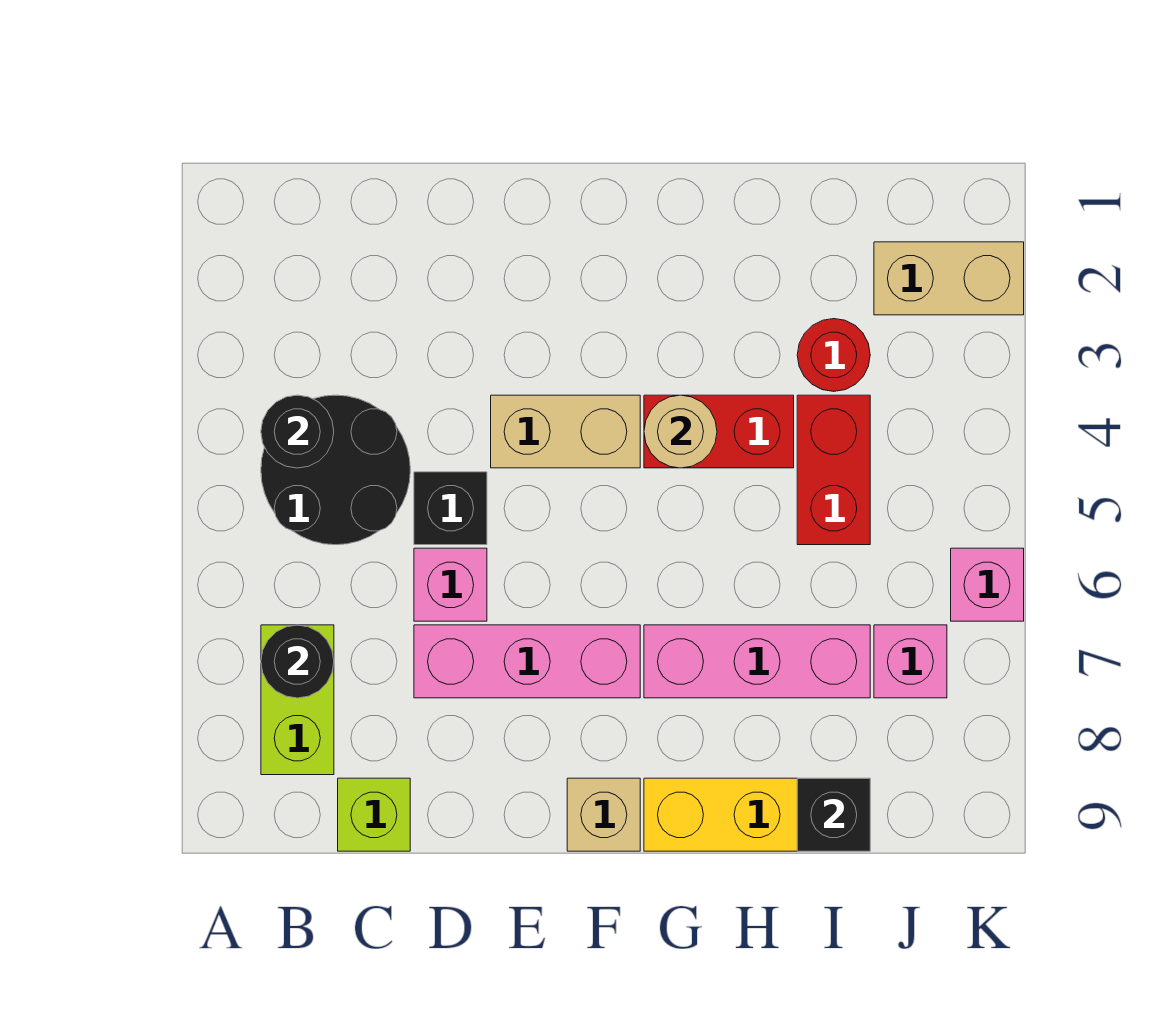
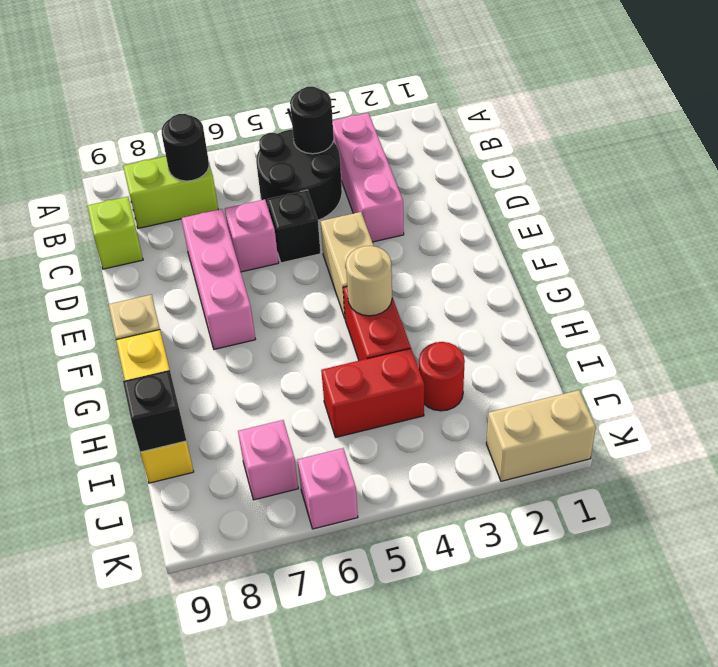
pink 1x3 brick [644,625,870,698] -> pink 1x3 brick moved to [333,113,404,242]
tan 1x2 brick [874,242,1024,315] -> tan 1x2 brick turned to [486,390,596,481]

